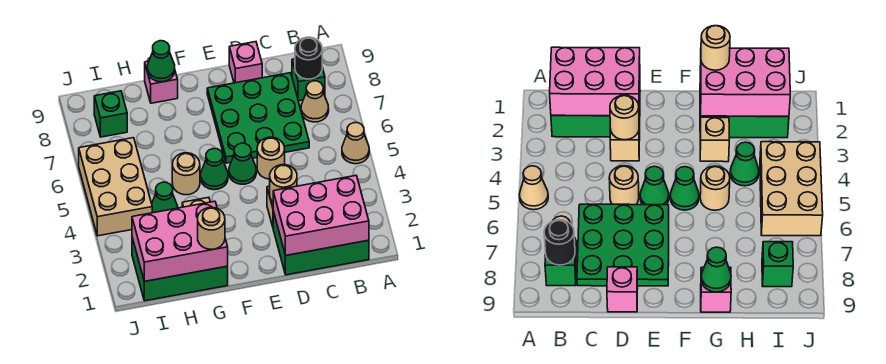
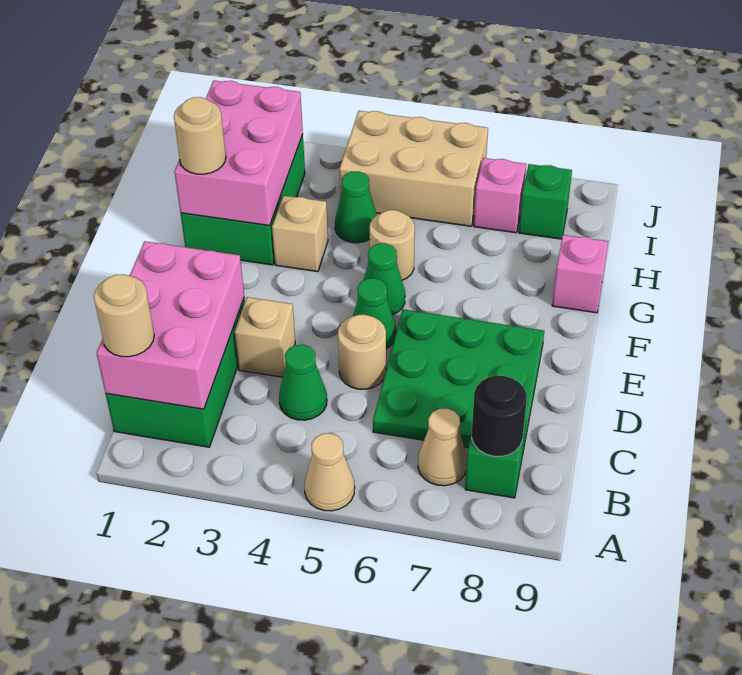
tan 1x1 round brick [270,165,297,202] -> tan 1x1 round brick moved to [94,274,154,357]
pink 1x1 brick [229,42,262,83] -> pink 1x1 brick moved to [474,158,526,233]
green 1x1 cone [147,41,175,82] -> green 1x1 cone moved to [279,345,327,420]

